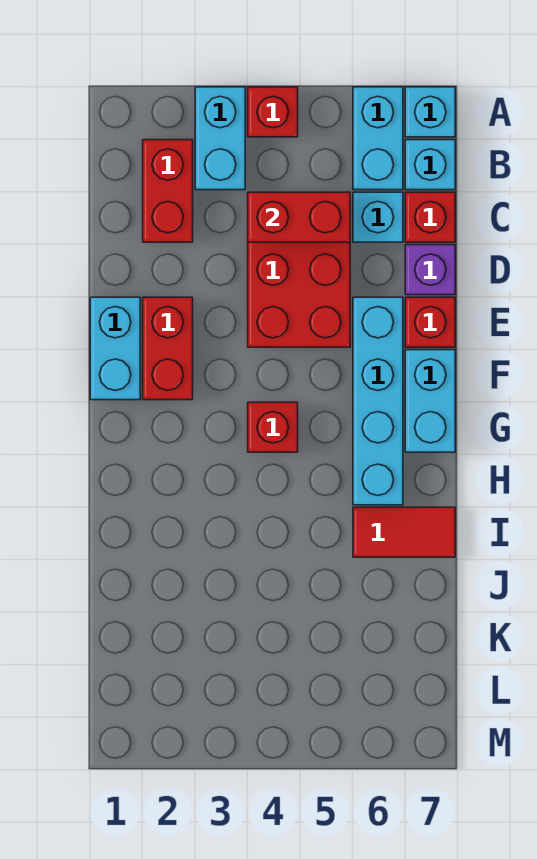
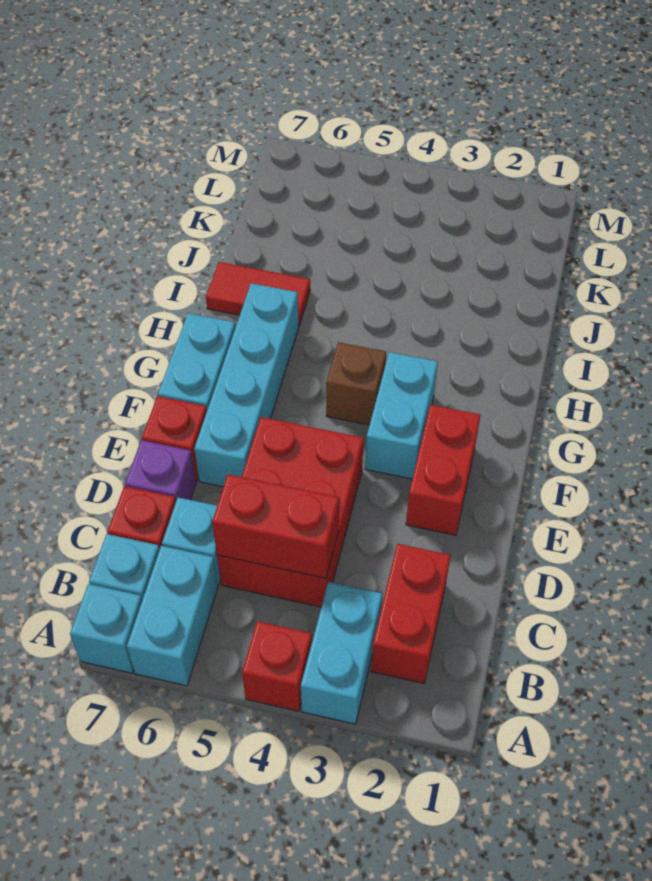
cyan 1x2 brick [90,297,140,400] -> cyan 1x2 brick moved to [365,352,438,479]
red 1x1 brick [248,402,298,452] -> brown 1x1 brick [326,342,386,425]

